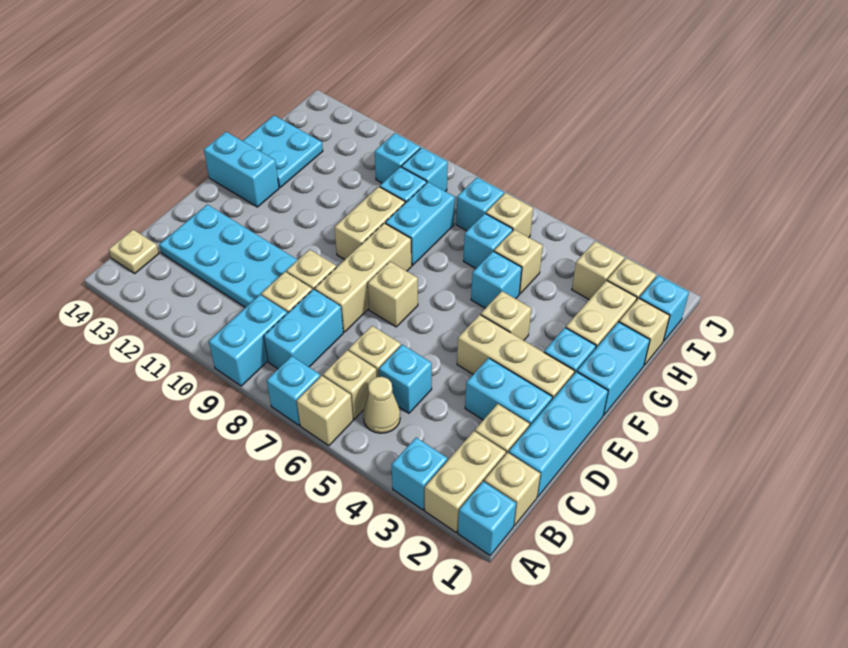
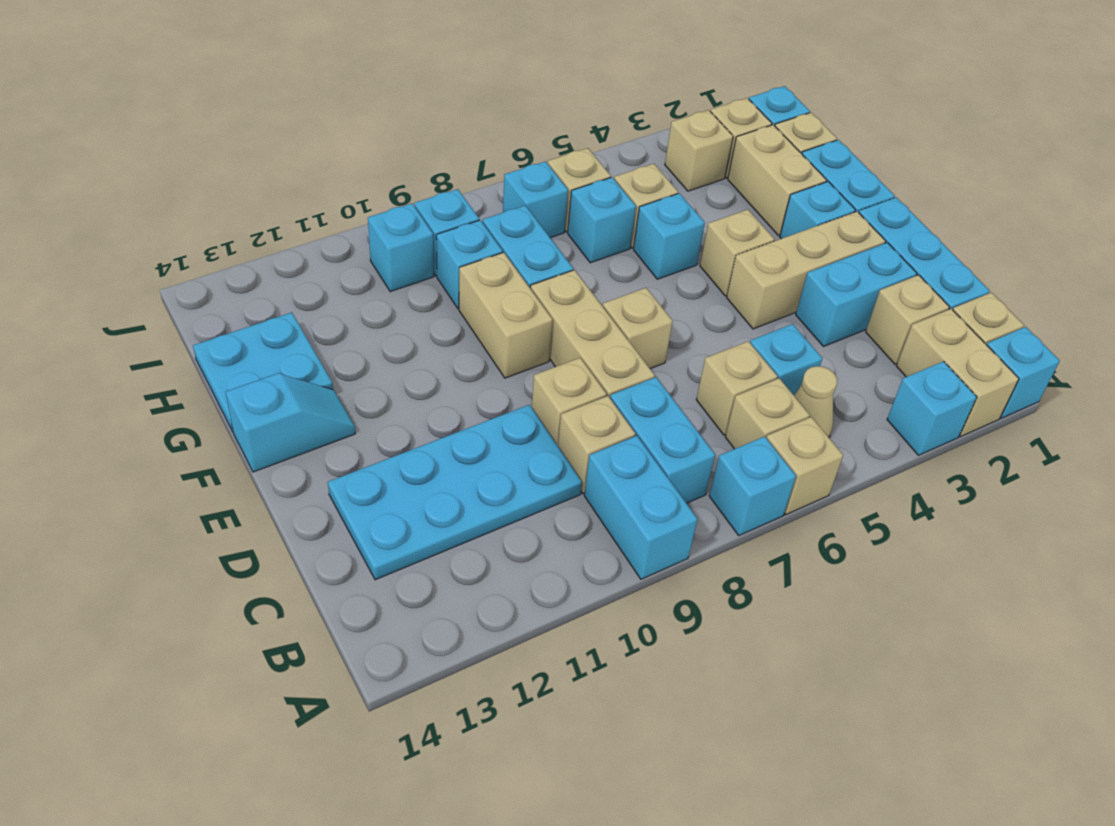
tan 1x1 plate [109,230,159,273] -> none
cyan 1x2 brick [204,132,279,207] -> cyan 1x2 slope [226,373,355,472]

